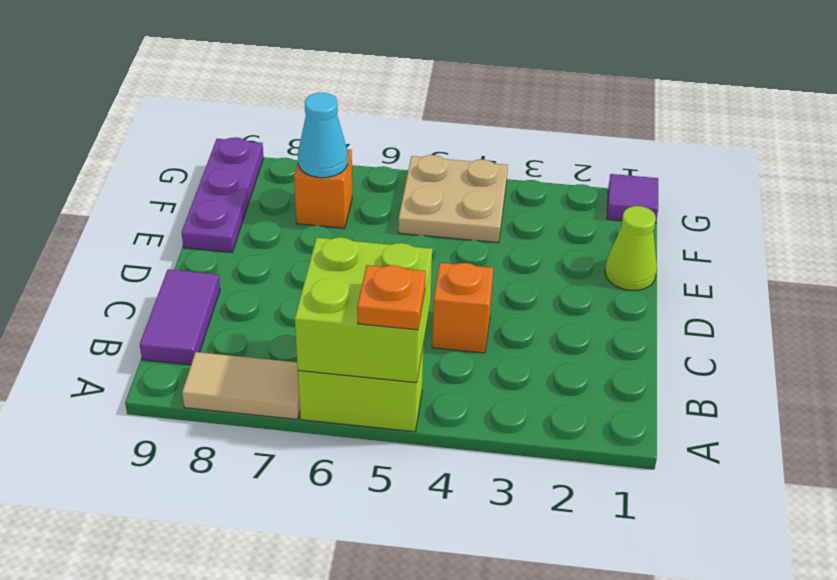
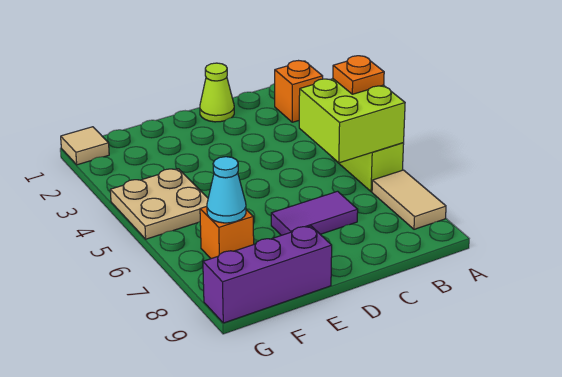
purple 1x2 tile [140,269,220,365] -> purple 1x2 tile moved to [271,191,358,235]
orange 1x1 brick [432,263,493,353] -> orange 1x1 brick moved to [275,61,323,122]
lime 1x1 cone [605,206,657,290] -> lime 1x1 cone moved to [200,63,234,122]
purple 1x3 plate [181,137,264,252] -> purple 1x3 brick [203,226,332,323]
purple 1x1 tile [607,174,658,223] -> tan 1x1 tile [61,127,109,165]

